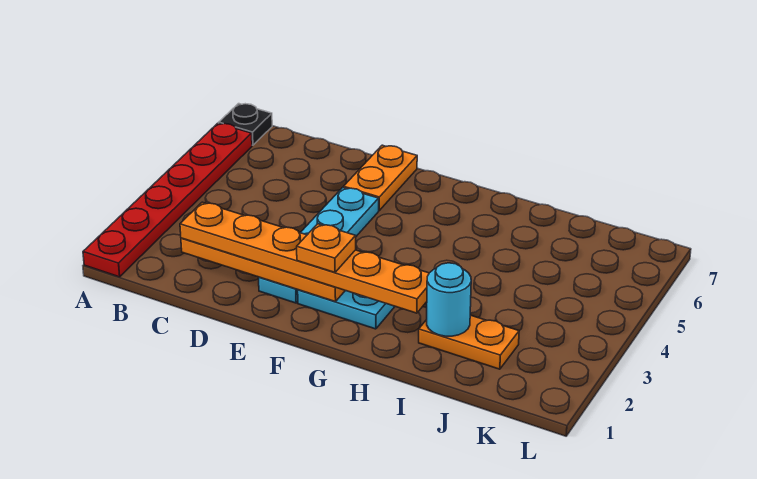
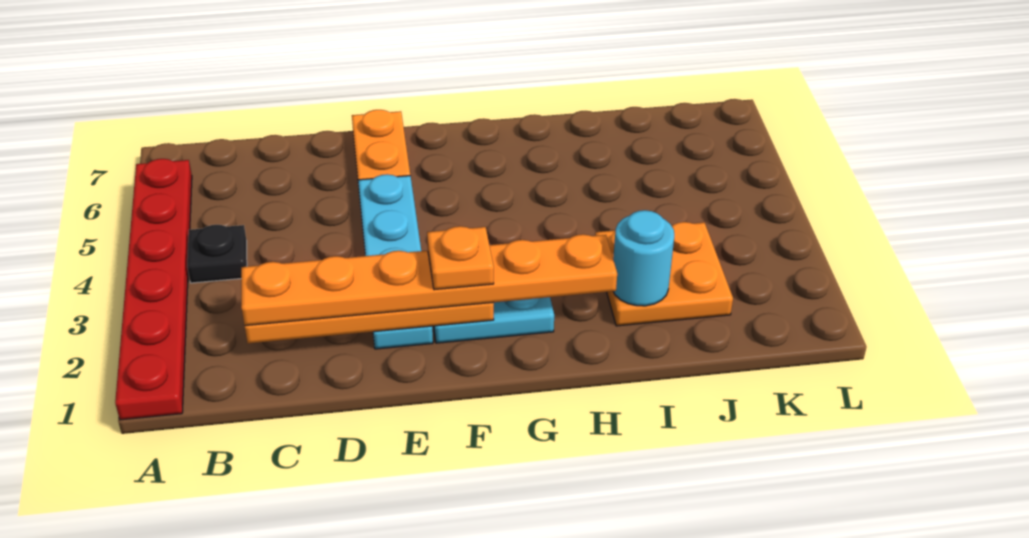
black 1x1 plate [219,104,272,145] -> black 1x1 plate moved to [187,225,247,283]
orange 1x2 plate [419,315,519,369] -> orange 2x2 plate [595,222,733,326]

